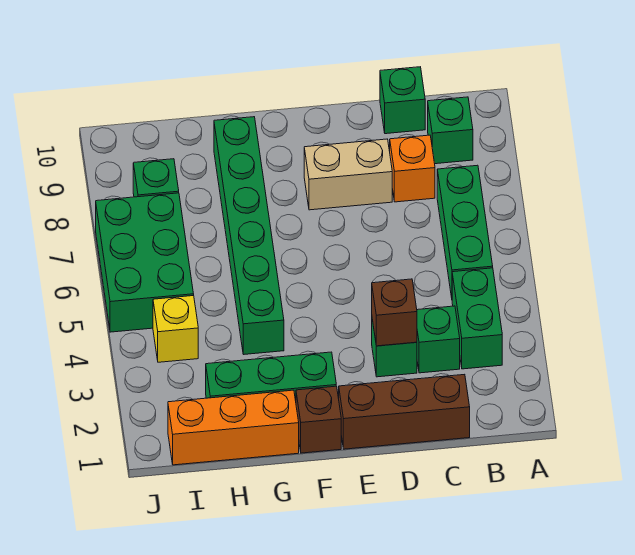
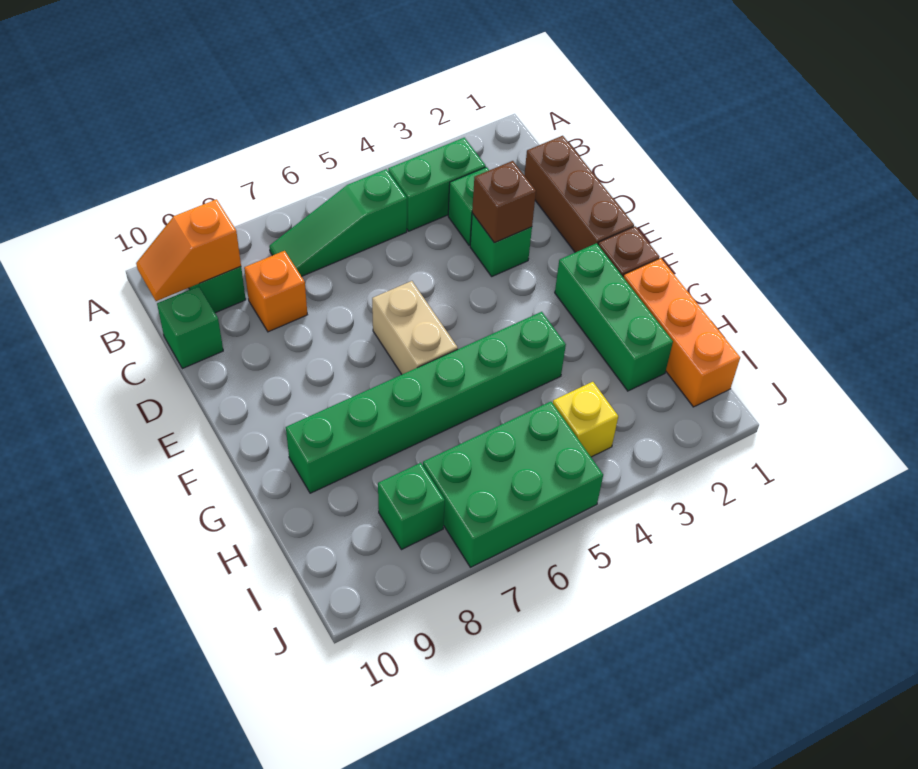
green 1x3 brick [437,165,493,298] -> green 1x3 slope [269,169,407,276]
none -> orange 1x2 slope [136,199,241,301]
tan 1x2 brick [304,139,392,210] -> tan 1x2 brick moved to [372,281,458,374]

